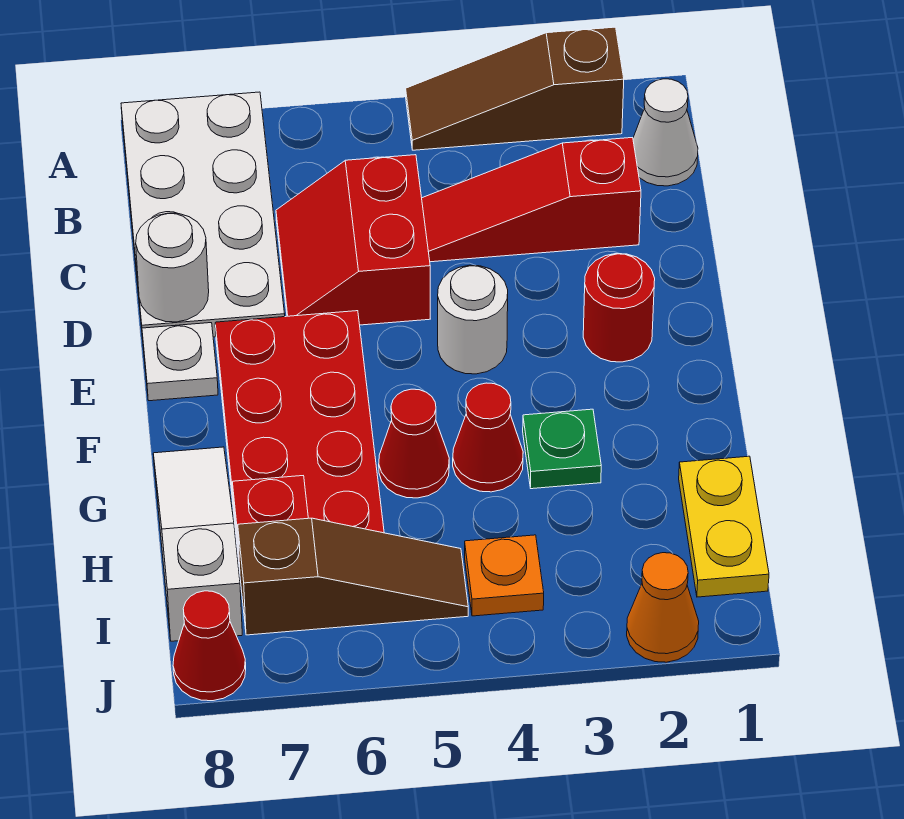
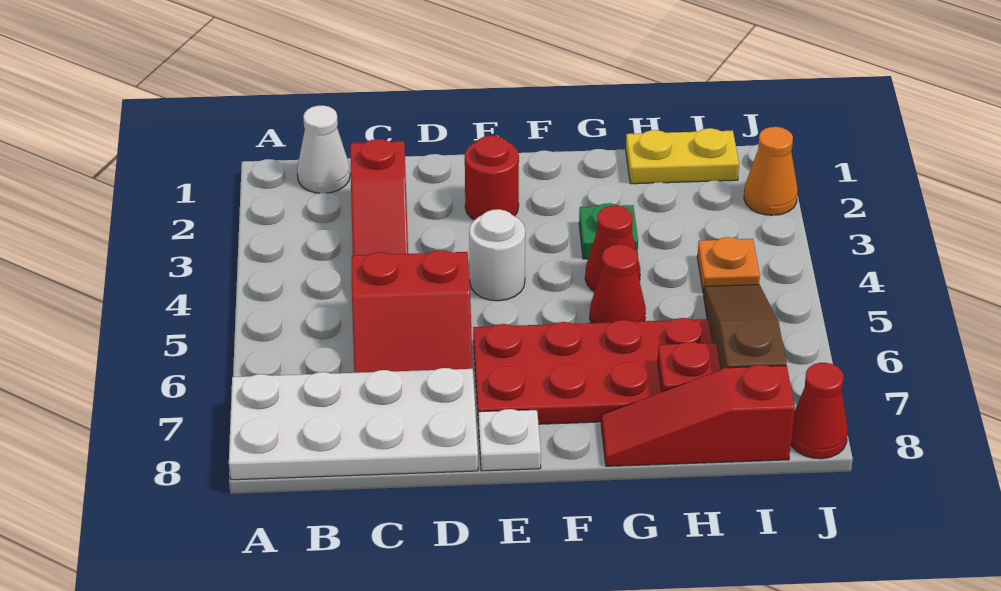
brown 1x3 slope [406,27,624,150] -> none
white 1x1 round brick [136,213,209,322] -> none
white 1x3 slope [153,447,242,641] -> red 1x3 slope [601,365,795,466]

